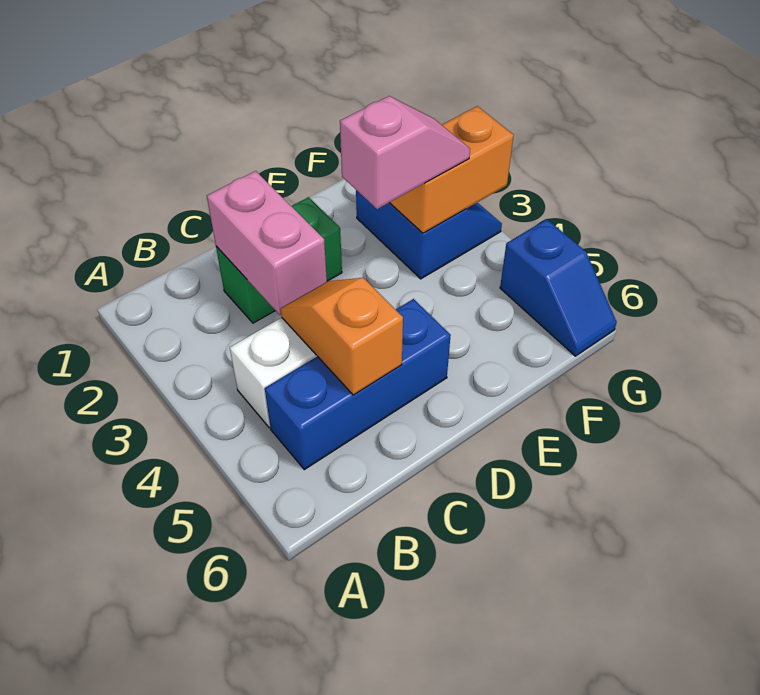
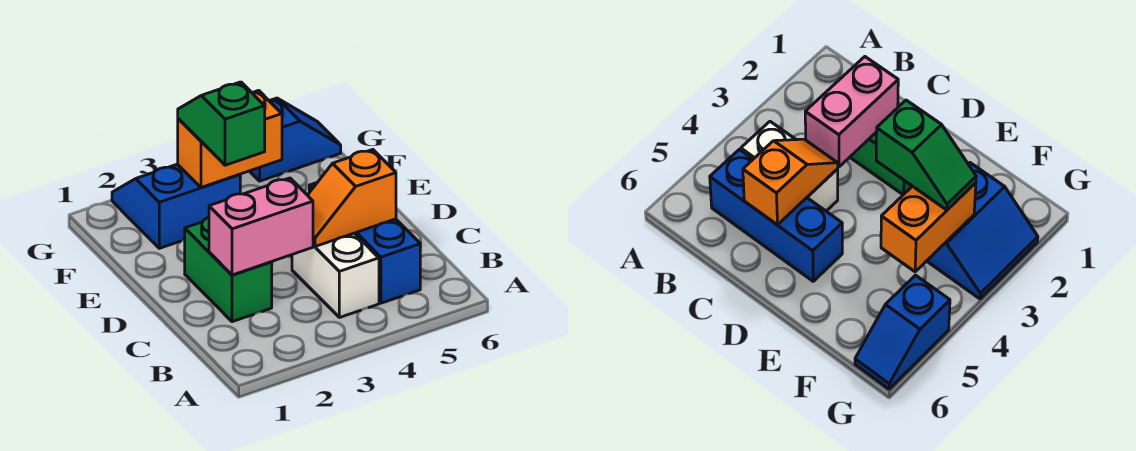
pink 1x2 slope [340,96,470,209] -> green 1x2 slope [178,82,265,165]
orange 1x2 brick [389,106,514,233] -> orange 1x2 brick turned to [178,90,282,187]

